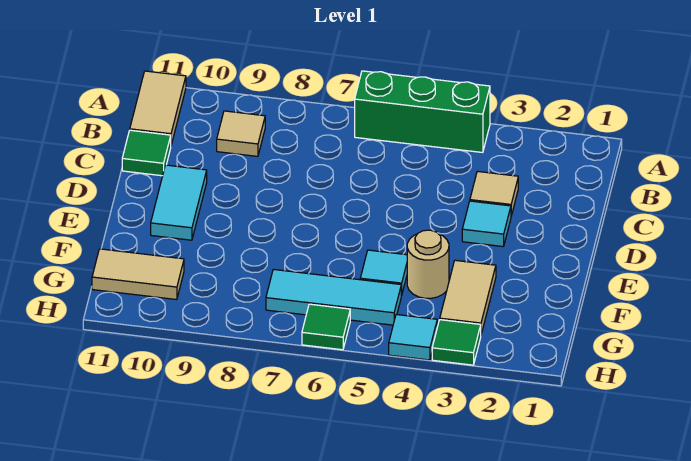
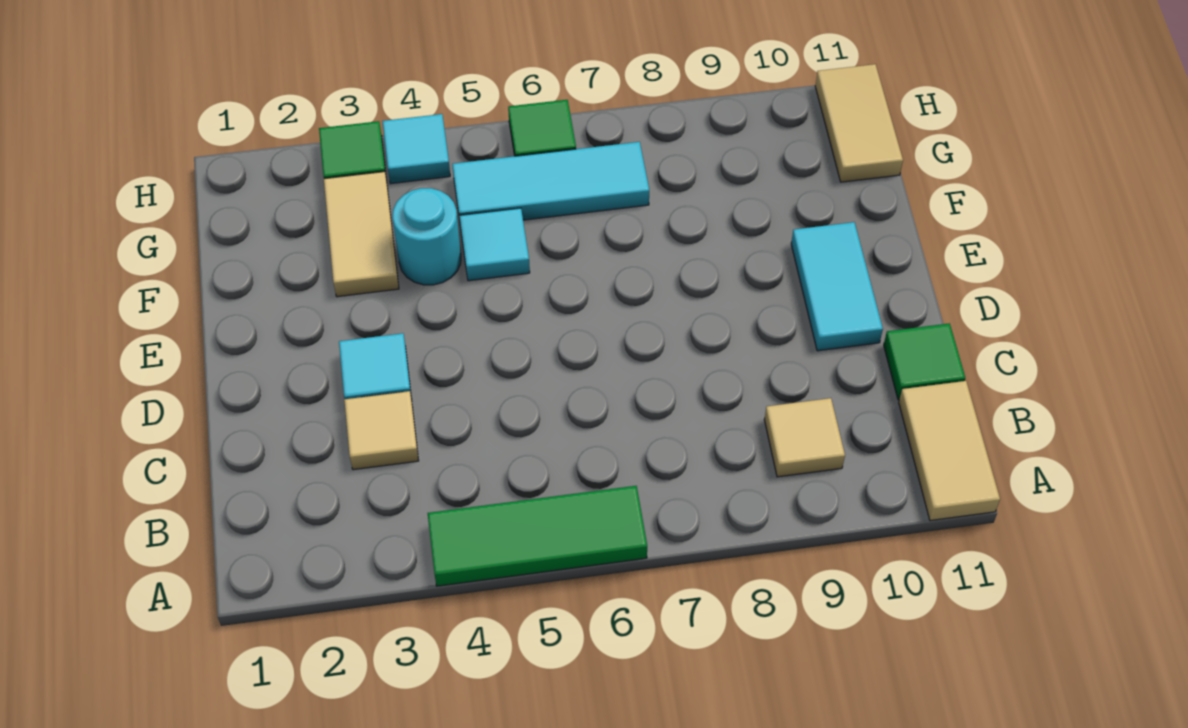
green 1x3 brick [355,71,490,153] -> green 1x3 tile [428,486,647,586]
tan 1x1 round brick [407,230,449,298] -> cyan 1x1 round brick [392,188,461,285]
tan 1x2 tile [92,249,184,300] -> tan 1x2 tile turned to [815,64,903,182]

